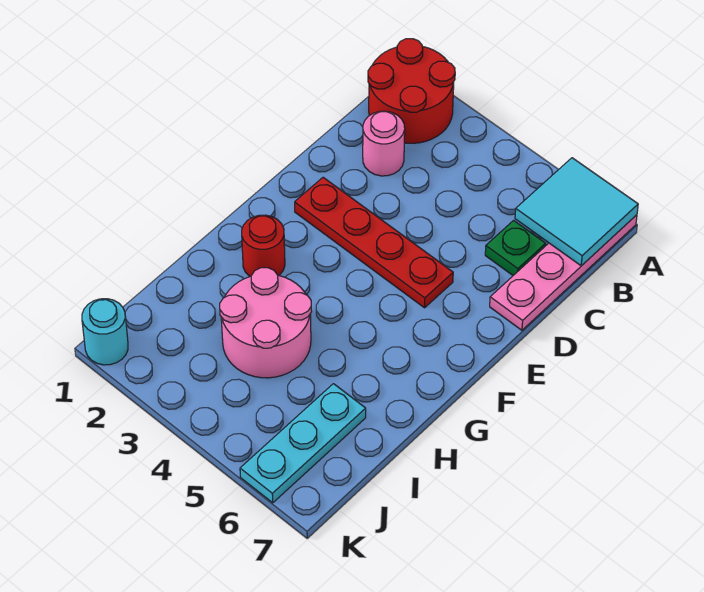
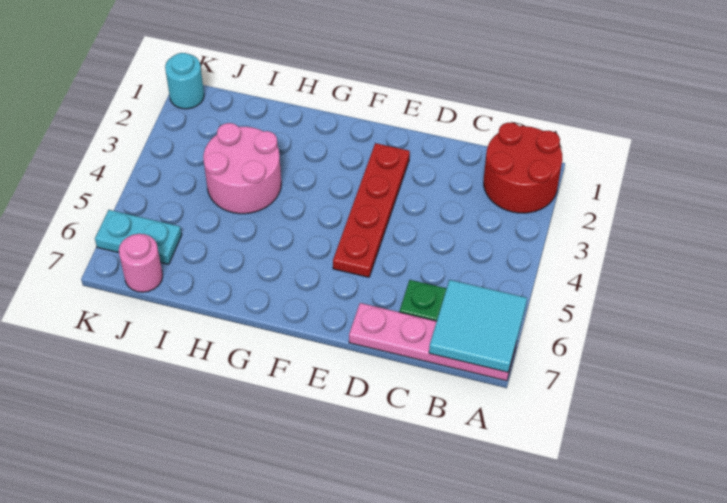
pink 1x1 round brick [363,111,405,176] -> pink 1x1 round brick moved to [119,234,163,292]
red 1x1 round brick [242,215,285,276] -> none
cyan 1x3 plate [240,384,366,503] -> cyan 1x2 plate [95,210,182,264]

